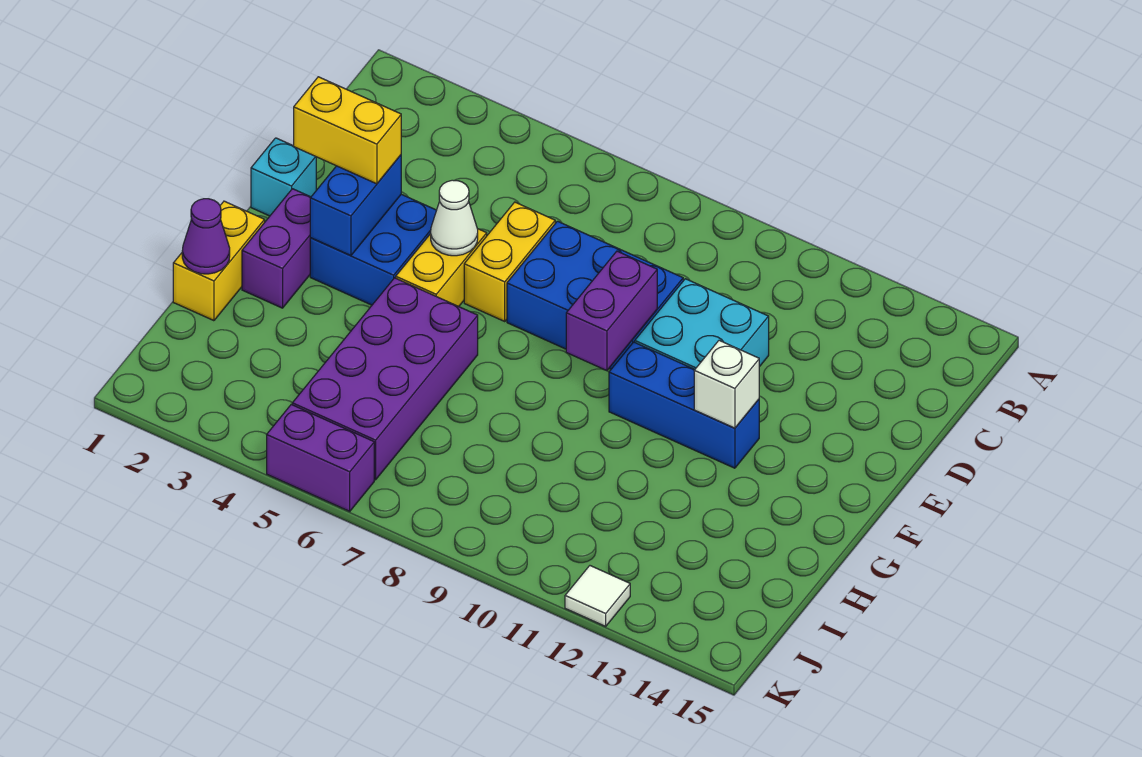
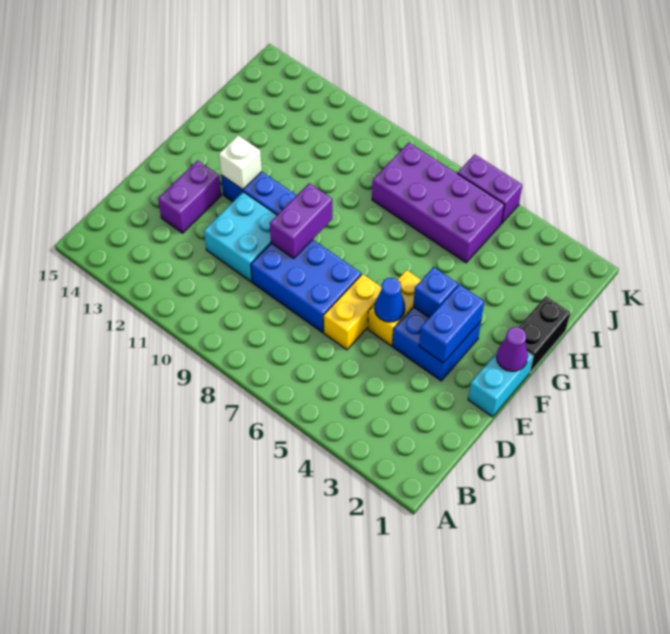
cyan 1x1 brick [251,138,316,216] -> cyan 1x2 brick [468,352,533,417]
yellow 1x2 brick [294,77,401,184] -> none
white 1x1 cone [431,180,478,256] -> blue 1x1 cone [375,278,405,322]
purple 1x2 brick [242,189,311,308] -> purple 1x2 brick moved to [158,161,221,233]
none -> blue 1x1 brick [413,267,458,318]
yellow 1x2 brick [173,201,265,321] -> black 1x2 brick [519,296,570,372]
purple 2x4 brick [292,278,478,480] -> purple 2x4 brick turned to [372,143,504,263]
purple 1x1 cone [182,199,230,274] -> purple 1x1 cone moved to [497,327,528,371]
white 1x1 tile [565,566,630,626] -> none

